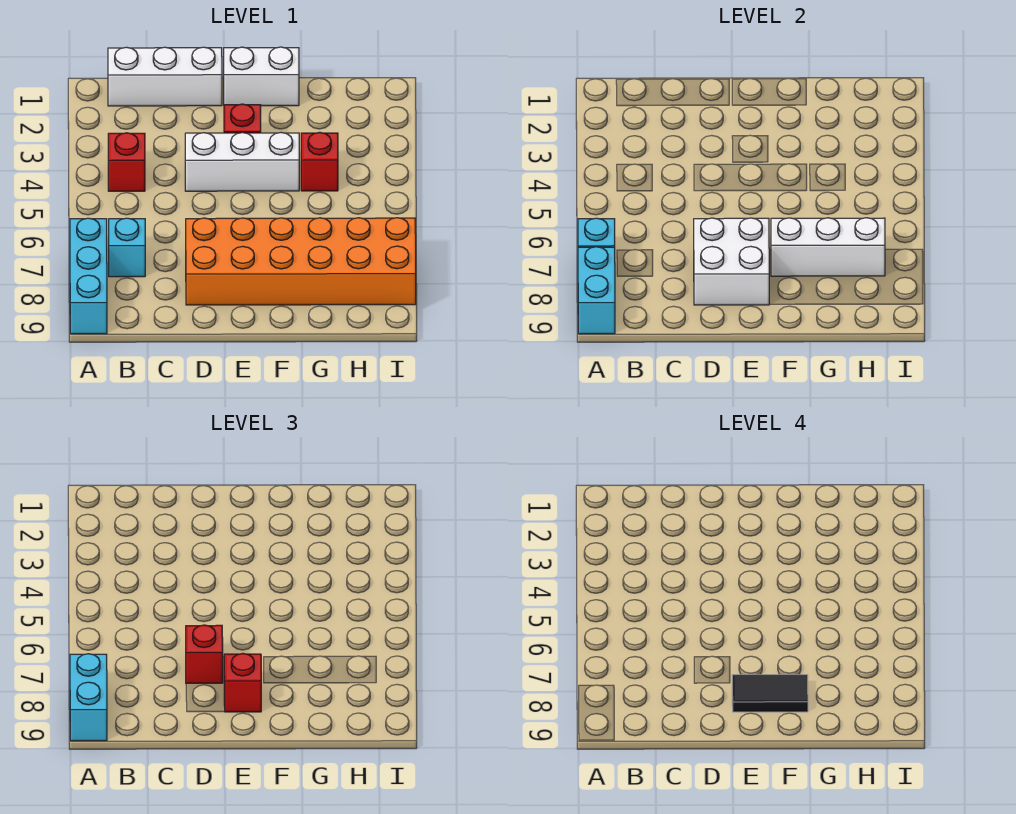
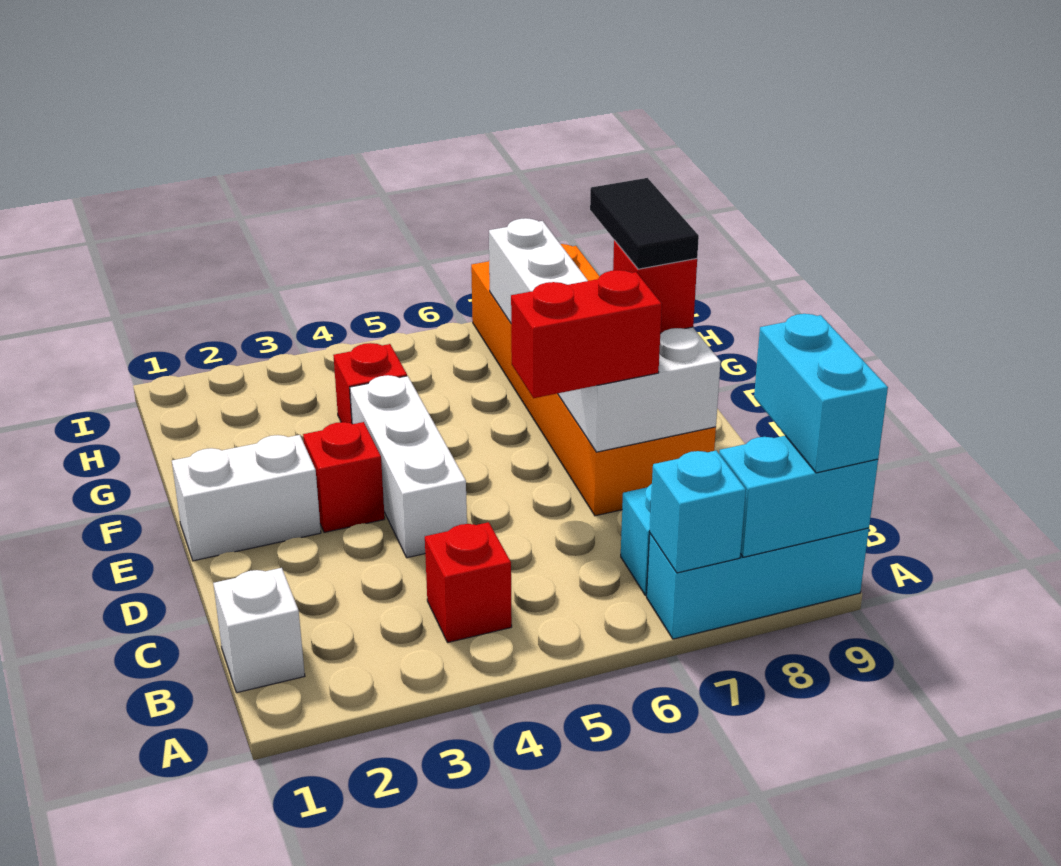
cyan 1x2 brick [70,654,107,741] -> cyan 1x2 brick turned to [754,314,888,473]
white 1x3 brick [108,47,222,106] -> white 1x1 brick [213,568,305,693]
red 1x1 brick [186,625,223,683] -> red 1x2 brick [511,270,662,398]
white 1x2 brick [224,47,299,106] -> white 1x2 brick turned to [172,435,321,561]

